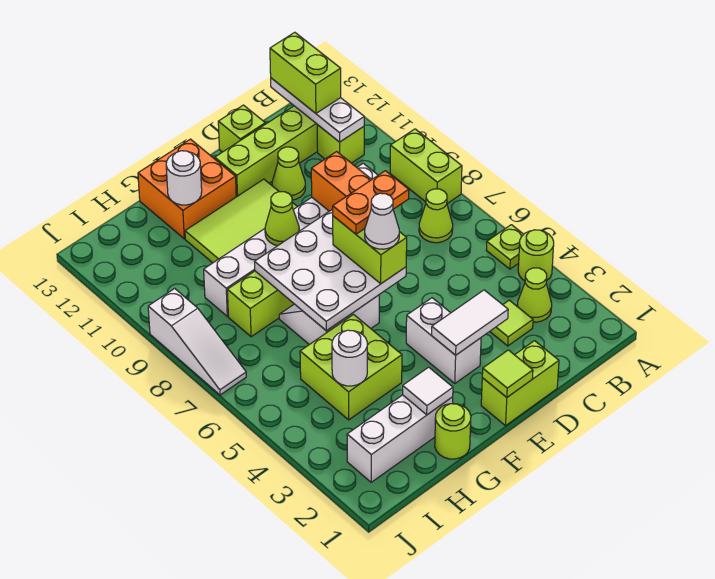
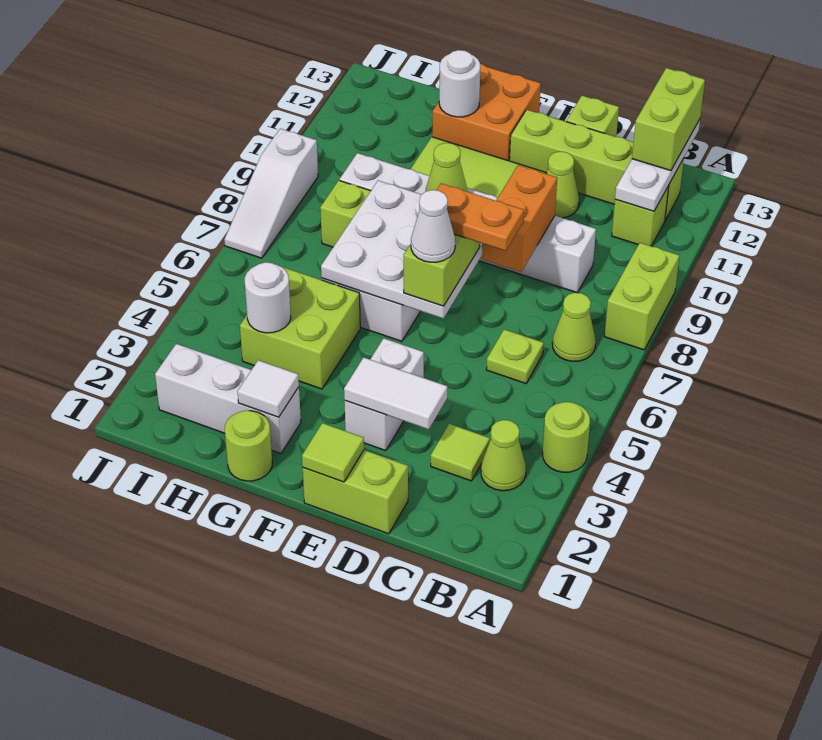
lime 1x1 plate [486,225,524,269] -> lime 1x1 plate moved to [486,329,544,383]

